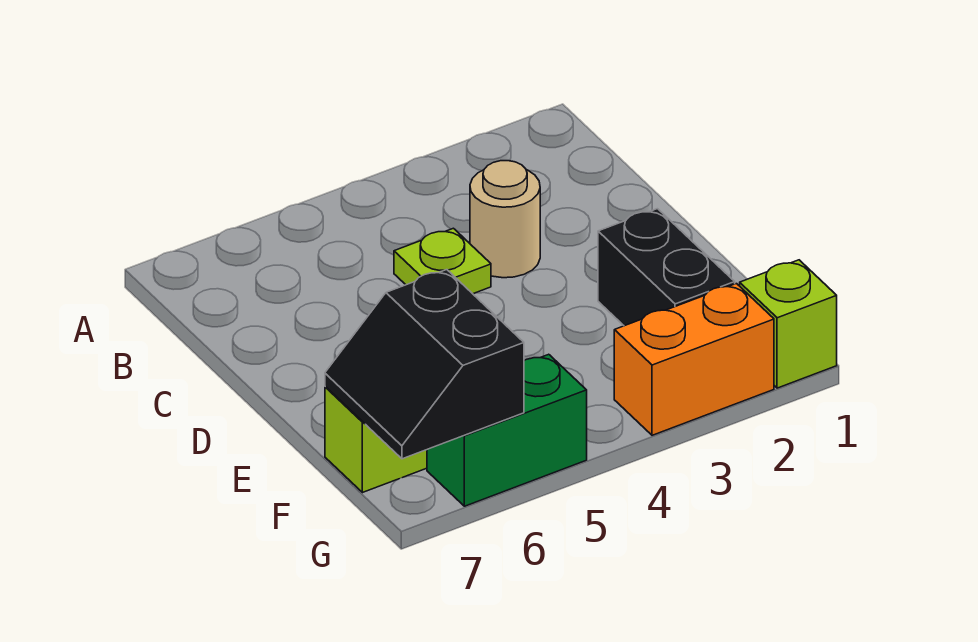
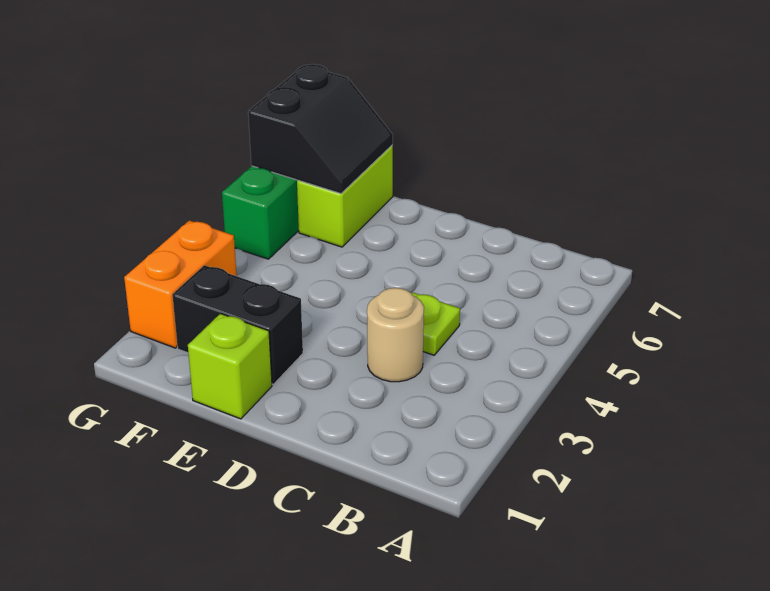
black 2x2 slope [325,270,524,459] -> black 2x2 slope turned to [248,64,393,194]
lime 1x1 brick [740,260,837,388] -> lime 1x1 brick moved to [188,314,272,419]

